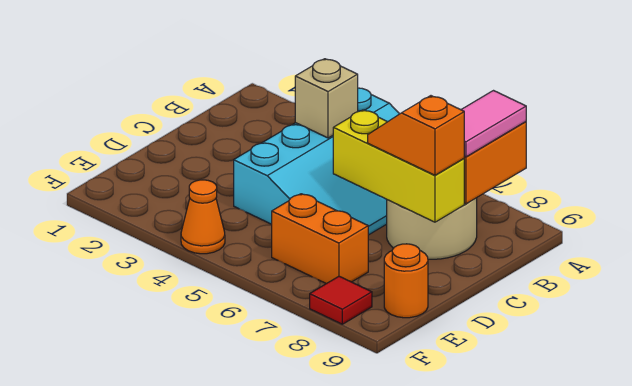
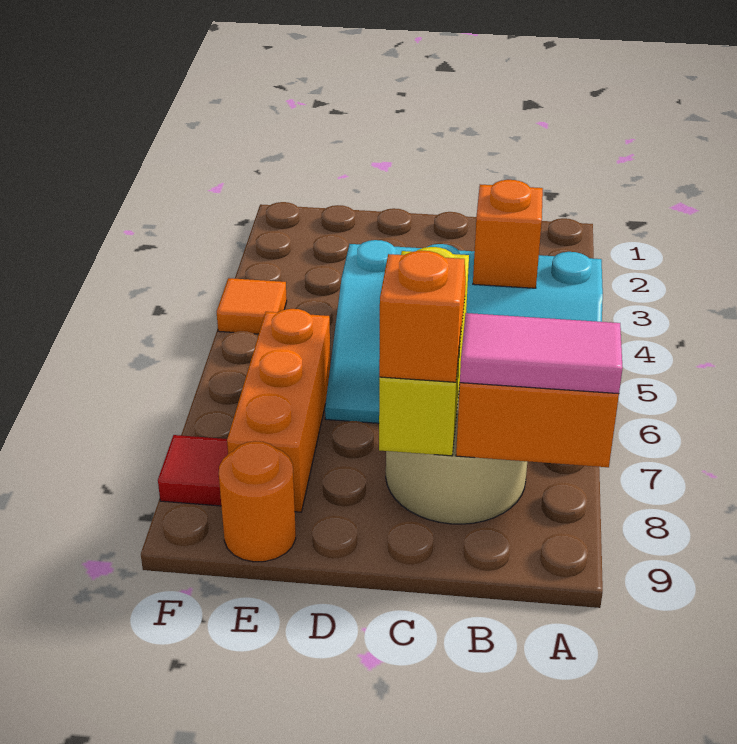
tan 1x1 brick [295,59,358,138] -> orange 1x1 brick [473,180,543,288]
orange 1x2 brick [272,194,368,284] -> orange 1x3 brick [227,309,330,512]
orange 1x1 cone [181,180,225,254] -> orange 1x1 tile [217,278,287,334]

